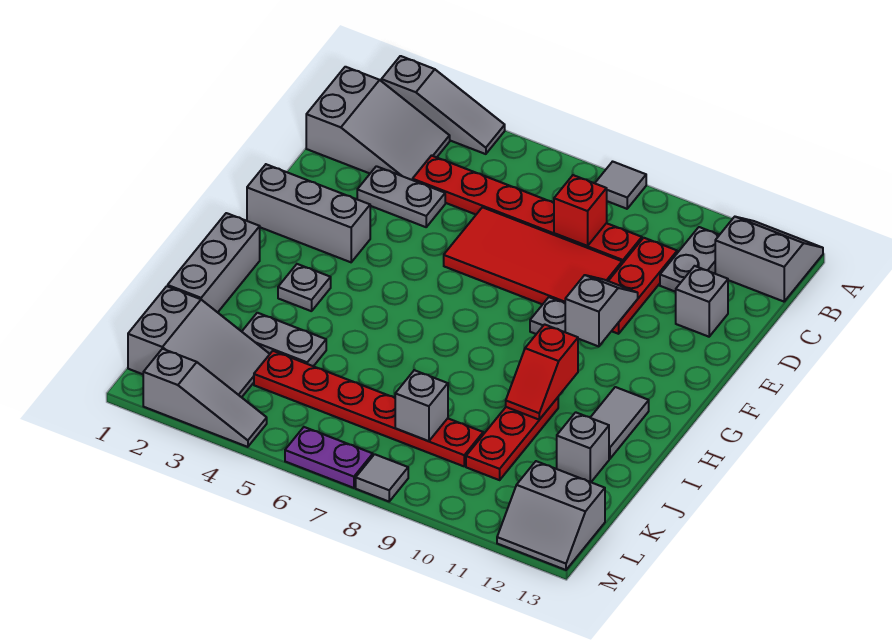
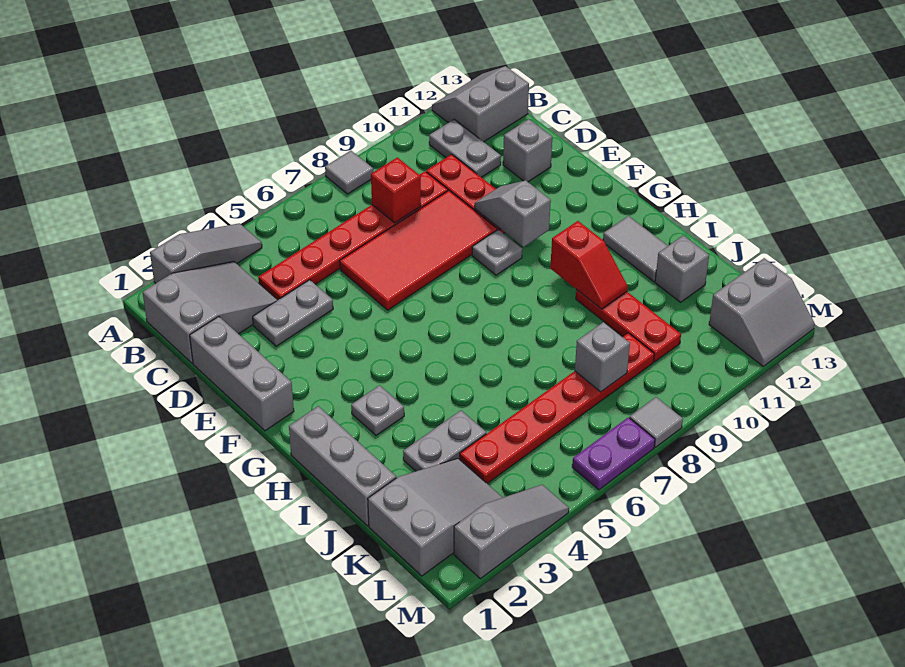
grey 1x3 brick [247,164,370,262] -> grey 1x3 brick turned to [190,317,294,431]

